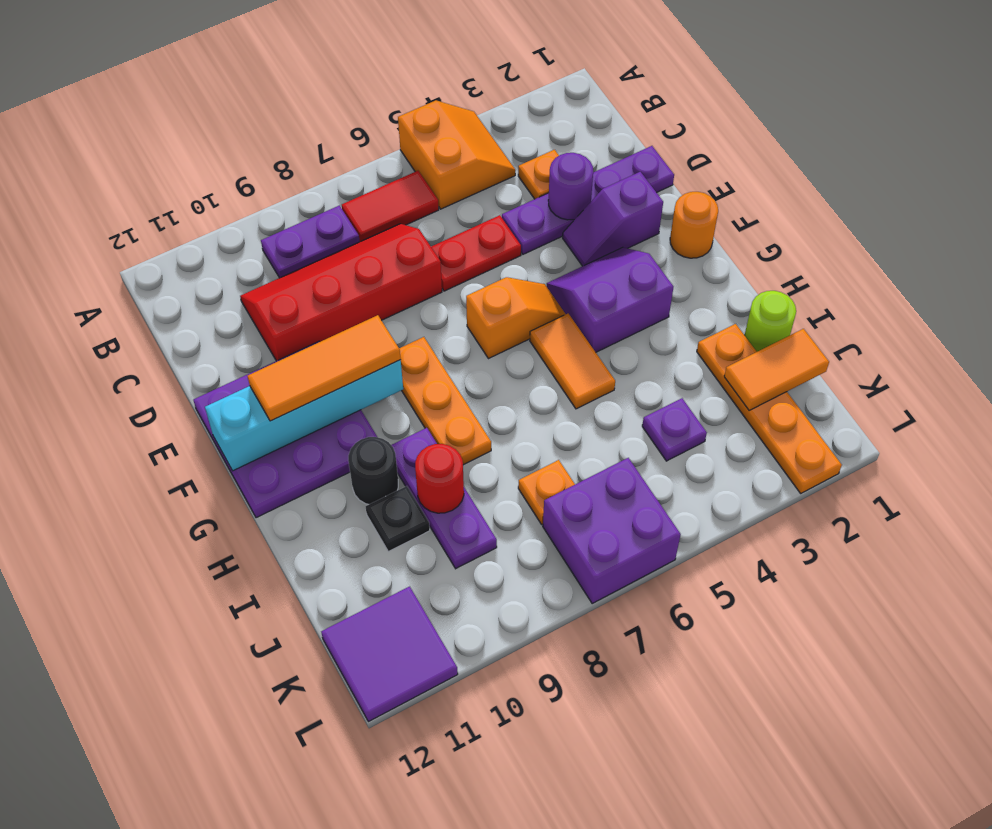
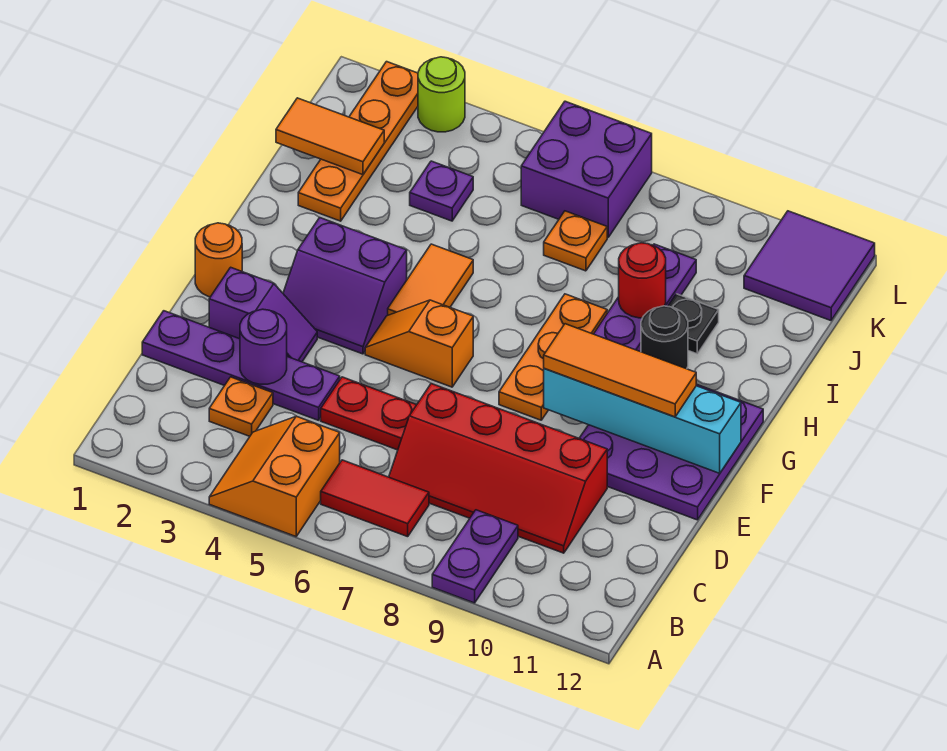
purple 1x2 plate [261,206,360,278] -> purple 1x2 plate turned to [432,510,518,603]
lime 1x1 round brick [745,291,796,352] -> lime 1x1 round brick moved to [418,57,465,132]

